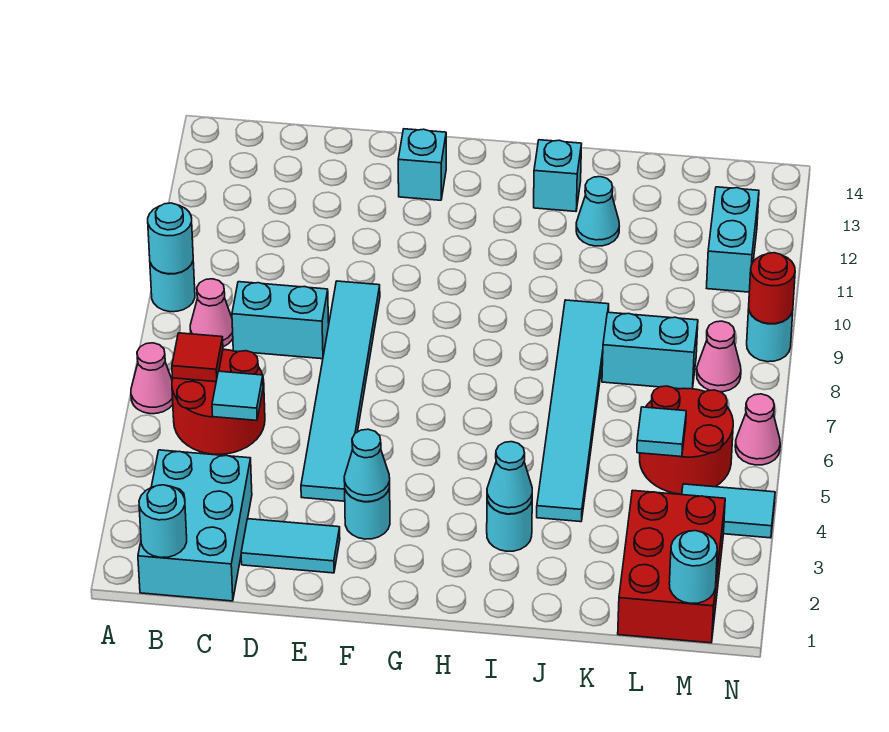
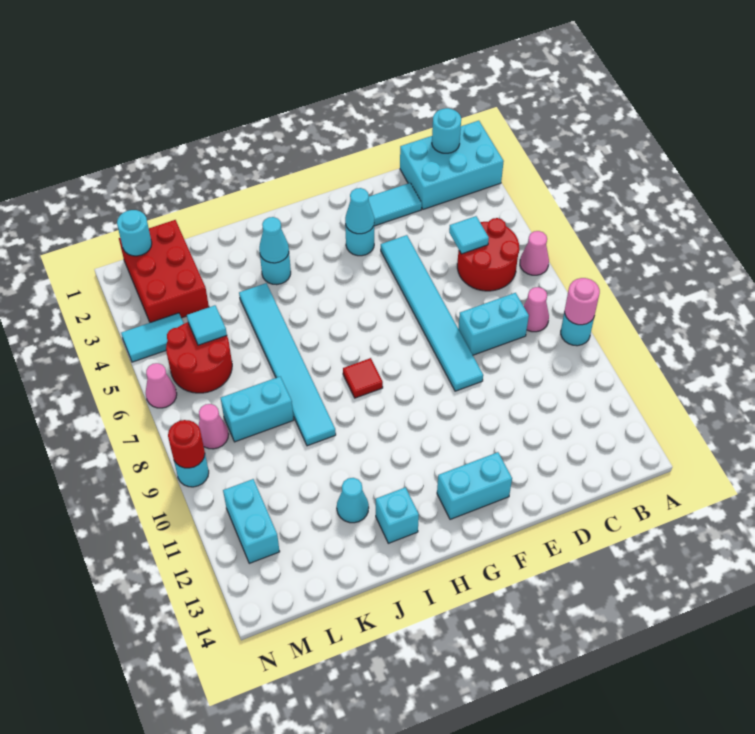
cyan 1x1 round brick [148,203,193,274] -> pink 1x1 round brick [565,278,600,325]
cyan 2x3 brick [138,450,252,601] -> cyan 2x3 brick turned to [400,121,504,209]
red 1x1 tile [172,333,223,382] -> red 1x1 tile moved to [343,358,383,398]
cyan 1x1 brick [398,129,446,200] -> cyan 1x2 brick [437,452,512,519]

